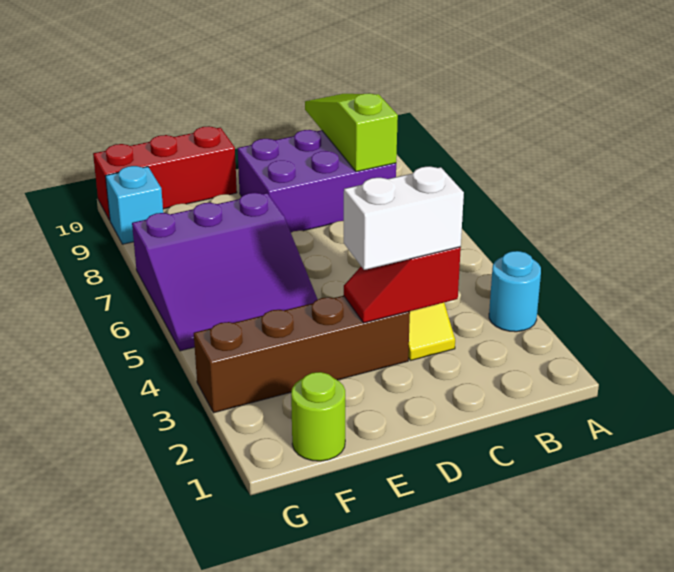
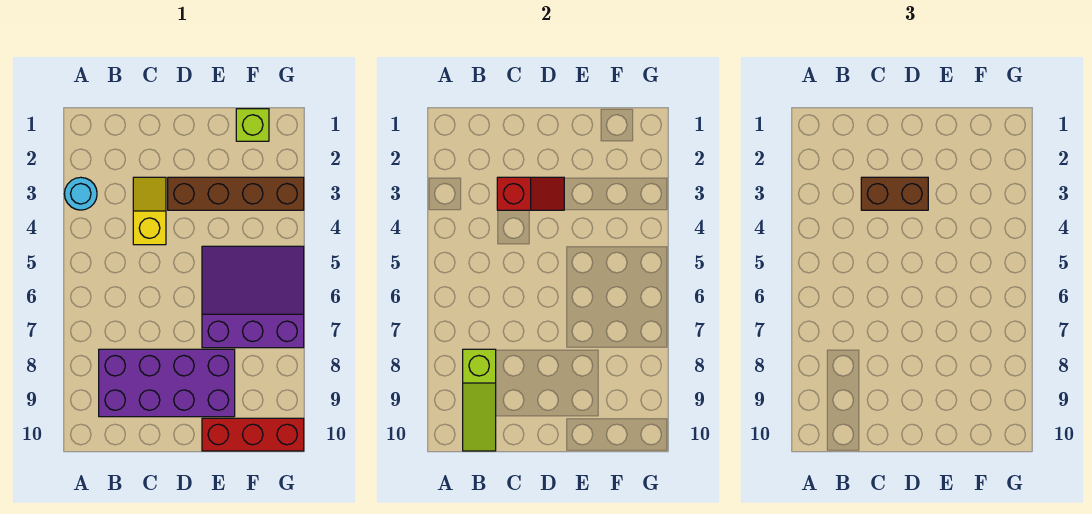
purple 2x3 brick [238,130,396,232] -> purple 2x4 brick [99,349,235,417]
white 1x2 brick [344,166,464,270] -> brown 1x2 brick [861,177,928,210]
lime 1x1 round brick [291,372,345,461] -> lime 1x1 brick [236,109,269,141]
cyan 1x1 brick [106,166,163,244] -> none

